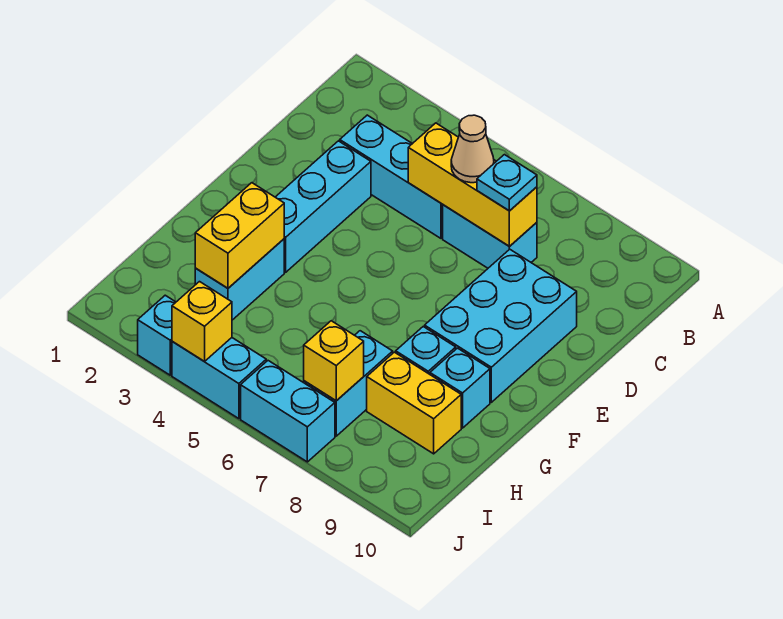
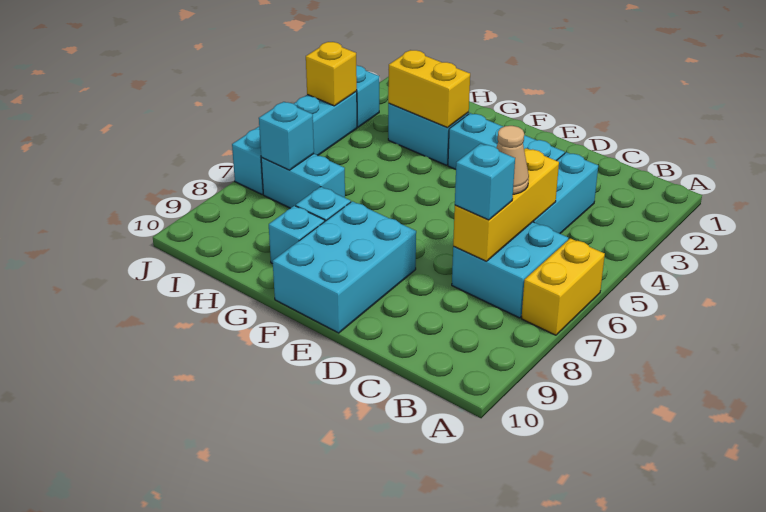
cyan 1x2 brick [443,205,537,268] -> cyan 2x2 brick [452,222,568,318]
cyan 1x1 plate [477,155,537,211] -> cyan 1x1 brick [455,144,515,220]
cyan 2x3 brick [425,249,577,402] -> cyan 2x3 brick turned to [273,201,416,333]
yellow 1x2 brick [367,352,461,454] -> yellow 1x2 brick moved to [521,238,605,335]
yellow 1x1 brick [304,321,364,401] -> cyan 1x1 brick [259,102,314,170]

